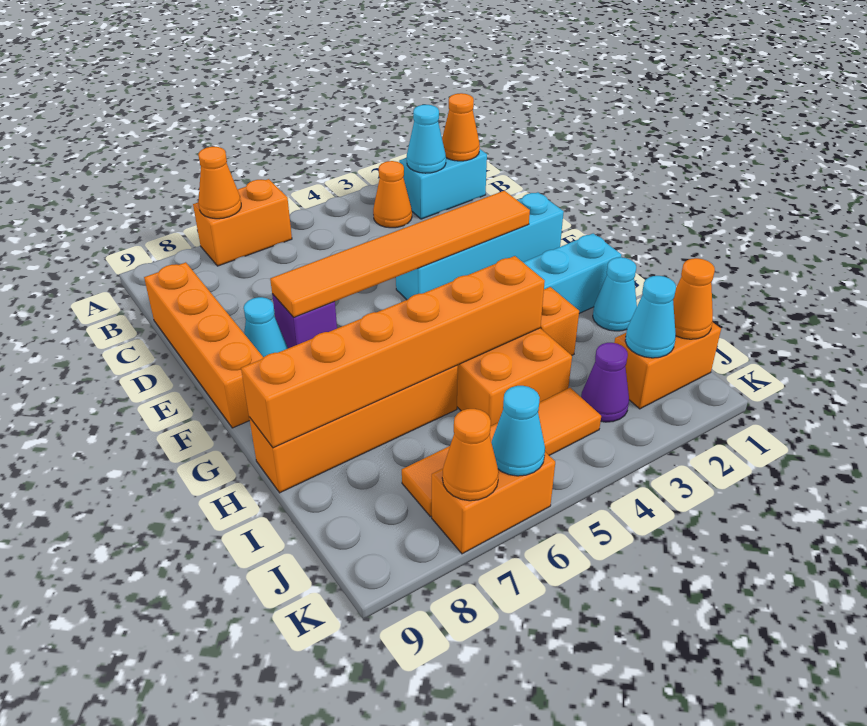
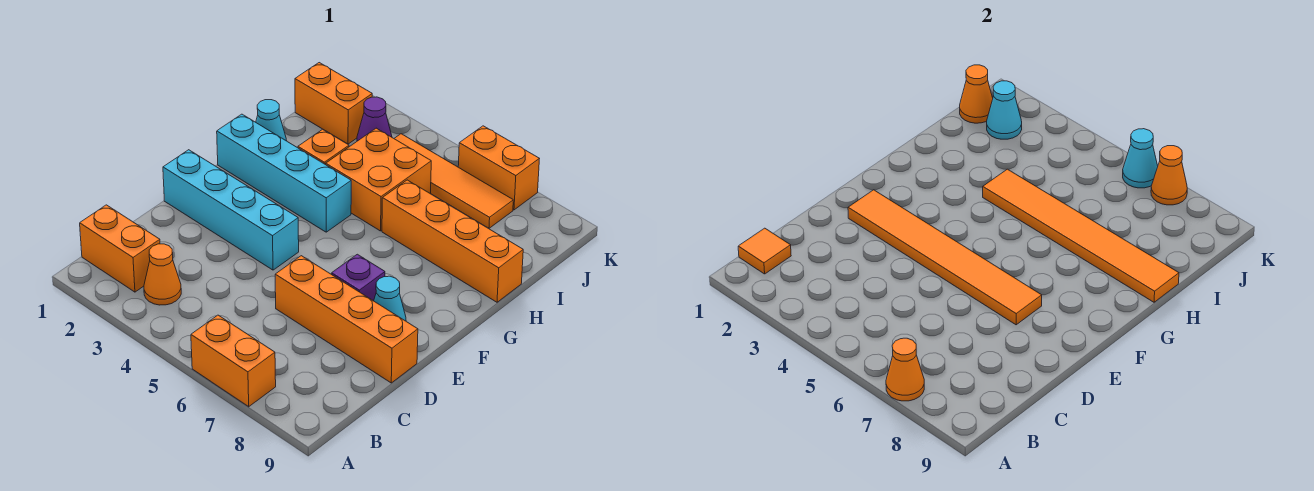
cyan 1x2 brick [399,149,487,219] -> orange 1x2 brick [80,205,160,292]
orange 1x1 cone [442,93,480,161] -> orange 1x1 tile [738,228,791,274]
cyan 1x1 cone [407,105,446,173] -> none
orange 1x4 brick [144,262,263,428] -> orange 1x4 brick turned to [275,256,418,383]
orange 1x6 brick [241,256,545,448] -> orange 1x6 tile [983,169,1179,302]

